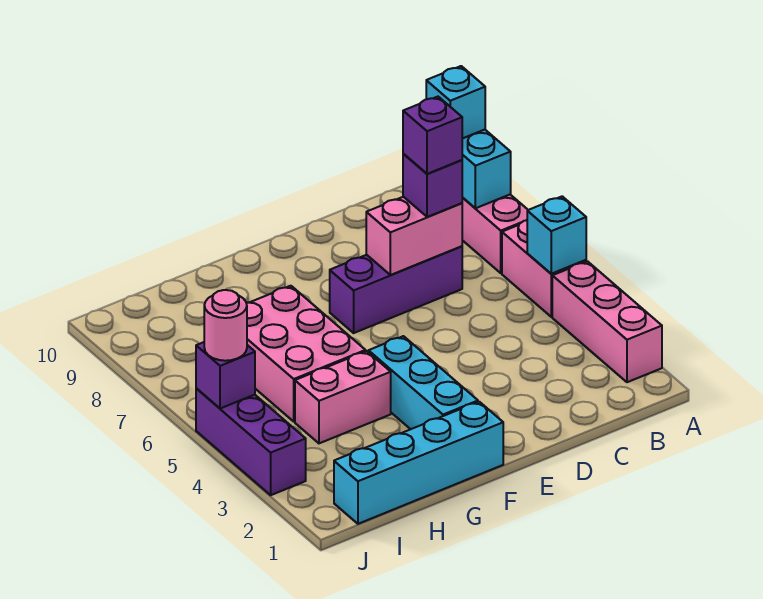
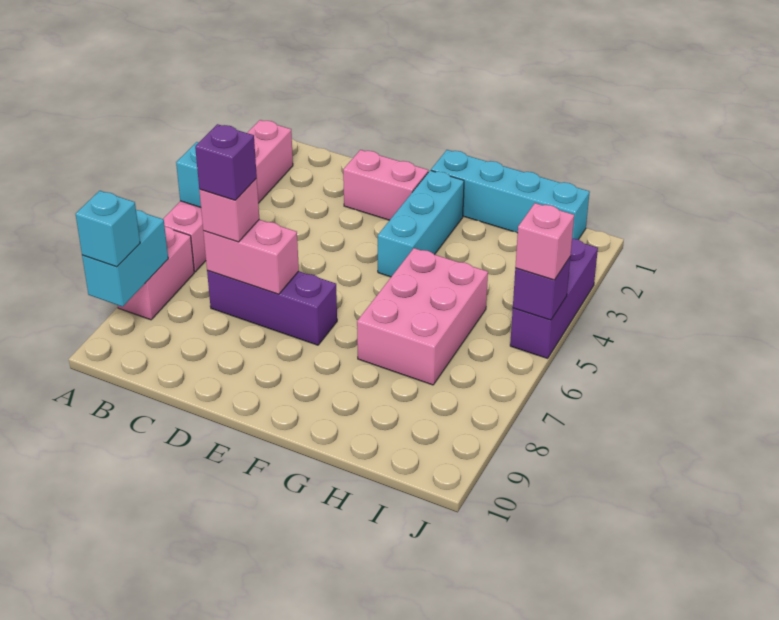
purple 1x1 brick [403,154,462,217] -> pink 1x1 brick [199,179,259,242]
pink 1x2 brick [295,351,391,443] -> pink 1x2 brick moved to [343,150,428,220]
pink 1x1 round brick [204,290,247,361] -> pink 1x1 brick [515,203,574,280]

